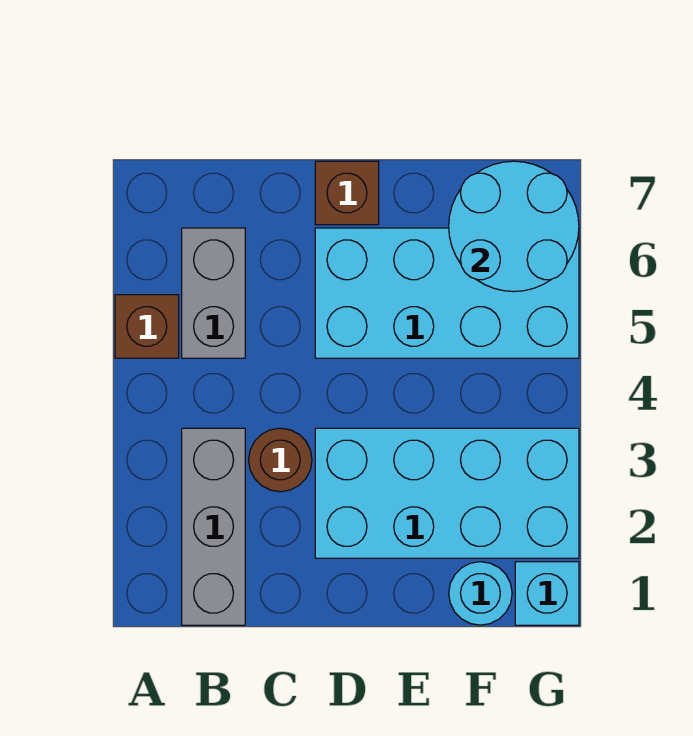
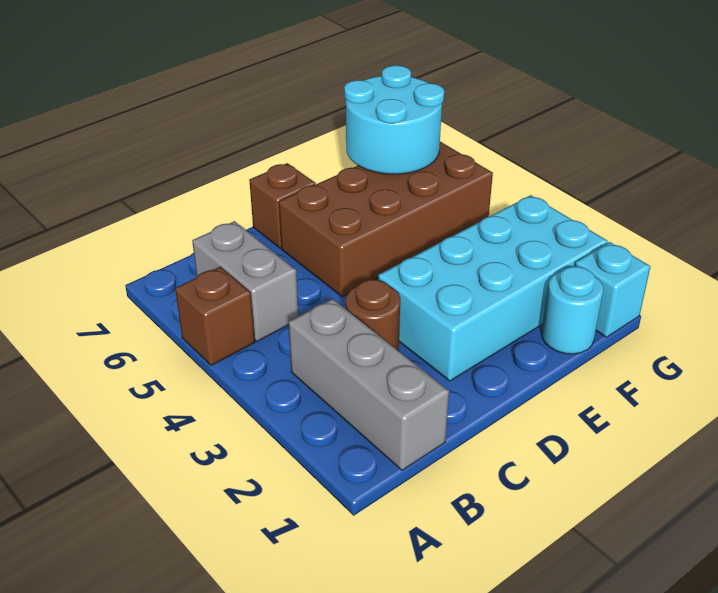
cyan 2x4 brick [315,228,579,358] -> brown 2x4 brick [279,142,493,297]

